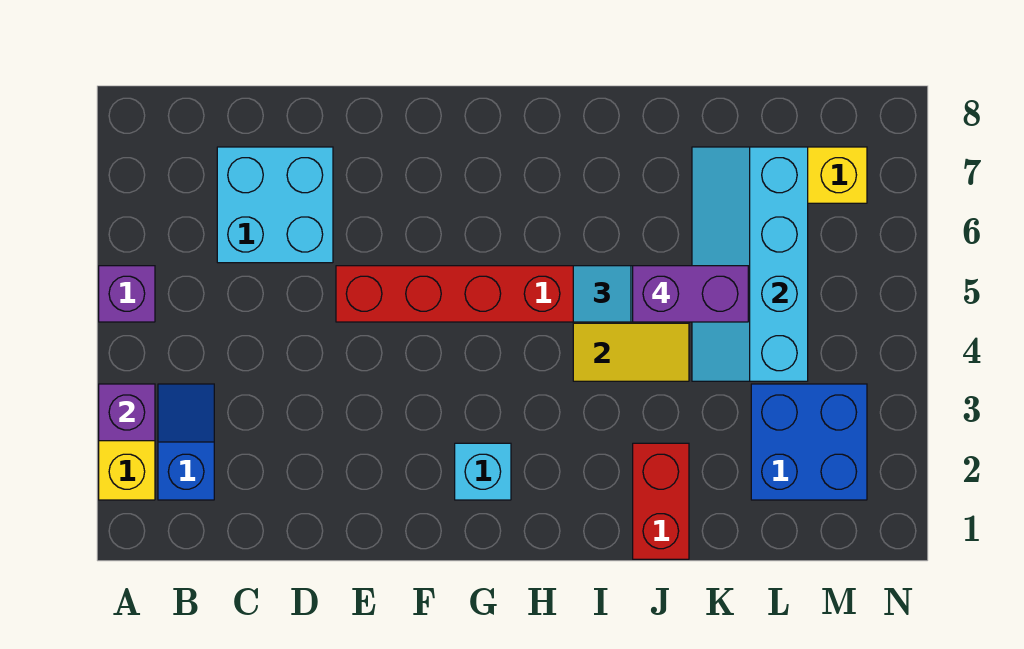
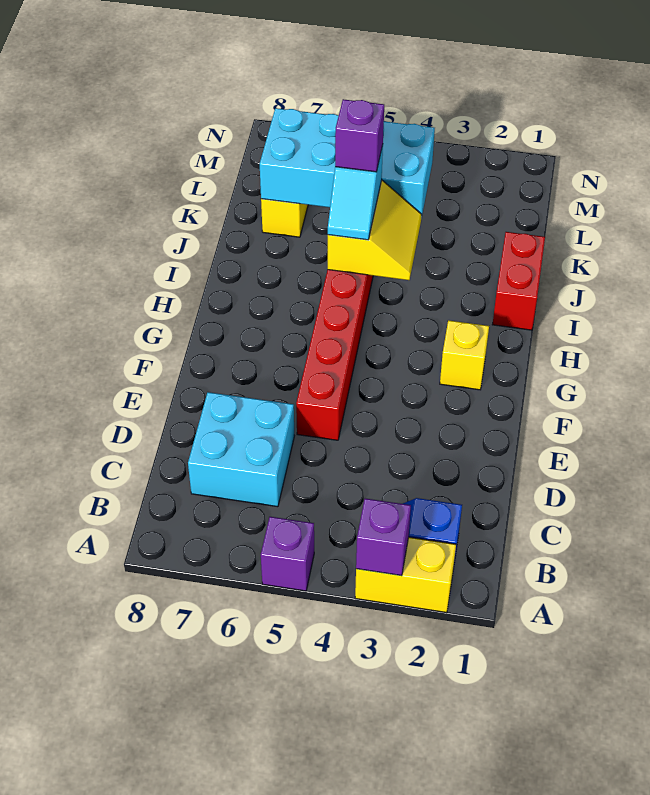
cyan 1x1 brick [455,443,511,500] -> yellow 1x1 brick [440,320,489,390]
red 1x2 brick [633,443,689,559] -> red 1x2 brick turned to [492,232,545,330]
purple 1x2 brick [633,266,748,322] -> purple 1x1 brick [335,99,384,172]
cyan 2x4 slope [692,147,808,381] -> cyan 2x4 brick [260,108,435,218]
blue 2x2 brick [751,384,867,500] -> none

